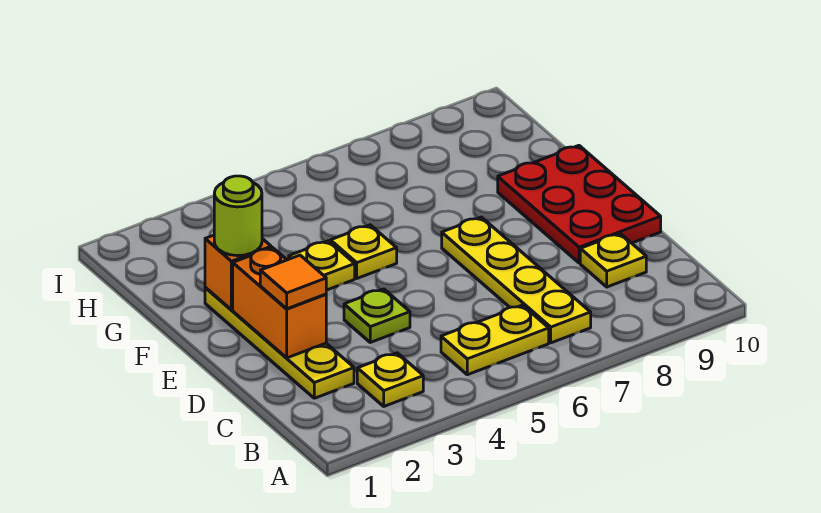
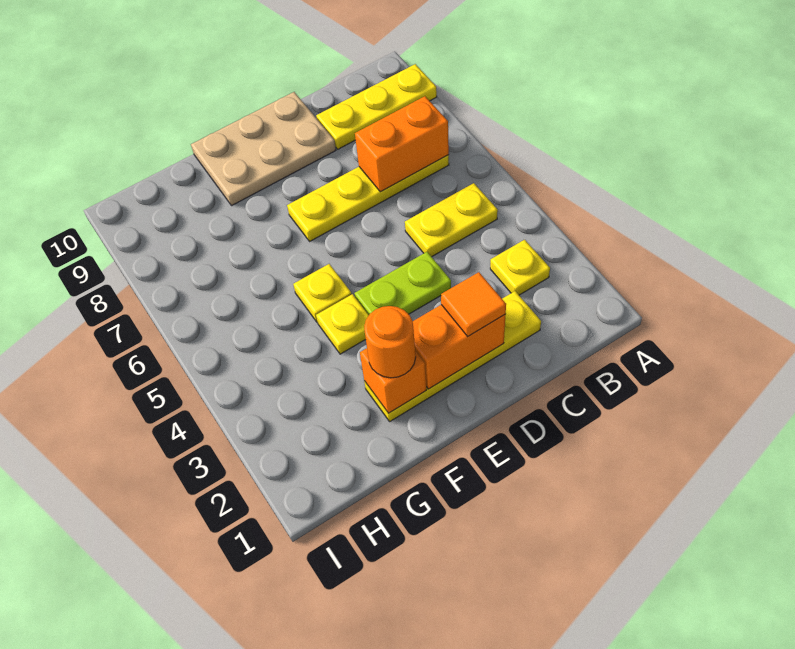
yellow 1x2 plate [441,305,549,375] -> yellow 1x2 plate turned to [405,183,498,257]
none -> orange 1x2 brick [355,96,449,192]
yellow 1x1 plate [580,234,646,287] -> yellow 1x3 plate [316,64,437,149]
lime 1x1 plate [344,289,410,342] -> lime 1x2 plate [355,252,451,315]
red 2x3 plate [498,146,661,263] -> tan 2x3 plate [191,92,336,206]
lime 1x1 round brick [214,176,262,256] -> orange 1x1 round brick [364,306,416,378]

